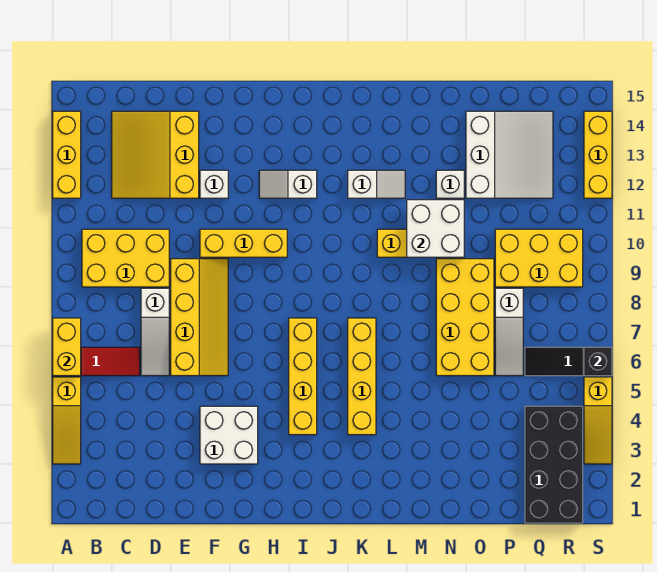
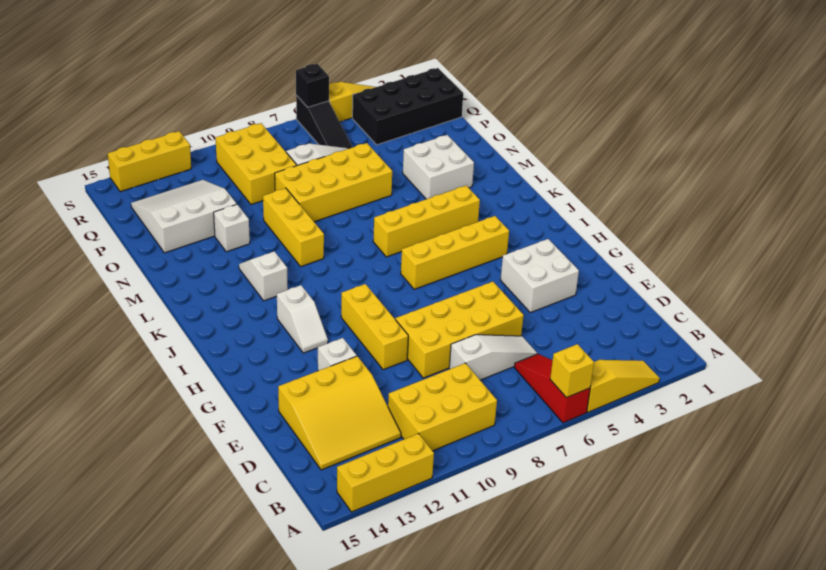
yellow 1x2 brick [53,318,81,376] -> yellow 1x1 brick [550,344,594,398]
yellow 2x3 brick [82,229,169,287] -> yellow 2x3 brick turned to [388,363,497,451]
yellow 2x4 slope [171,259,228,376] -> yellow 2x4 brick [395,282,524,378]
white 2x2 brick [407,200,464,257] -> white 2x2 brick moved to [403,135,474,199]

